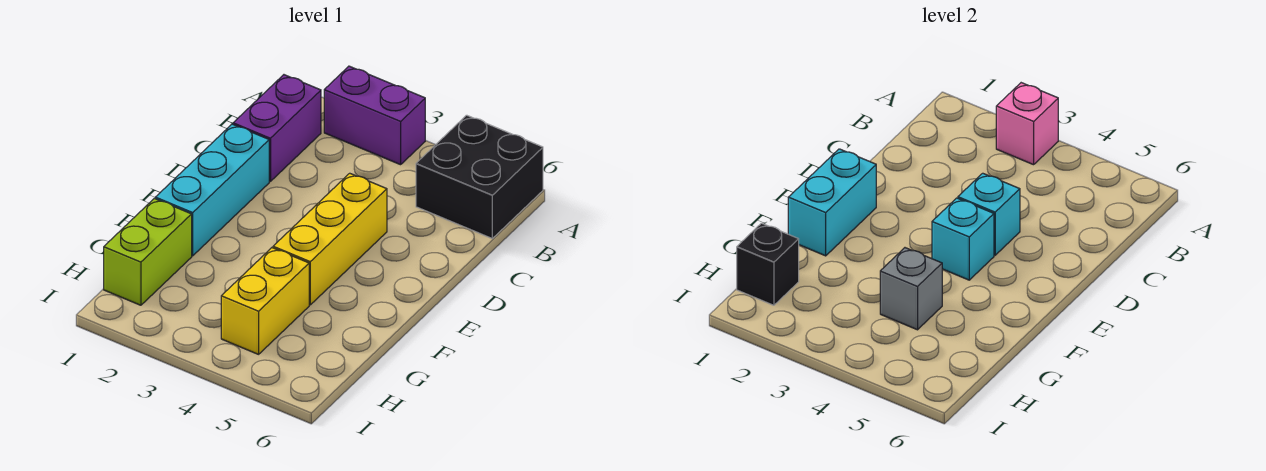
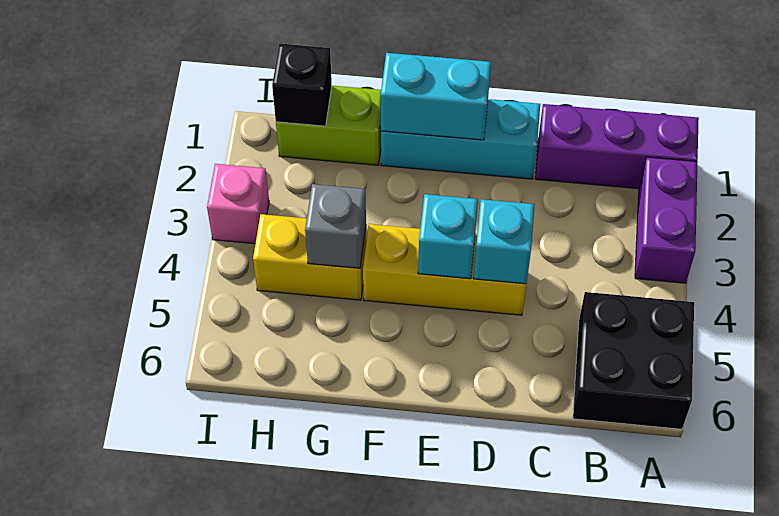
pink 1x1 brick [996,83,1058,165] -> pink 1x1 brick moved to [207,164,269,244]
purple 1x2 brick [233,75,321,182] -> purple 1x3 brick [535,104,699,189]

